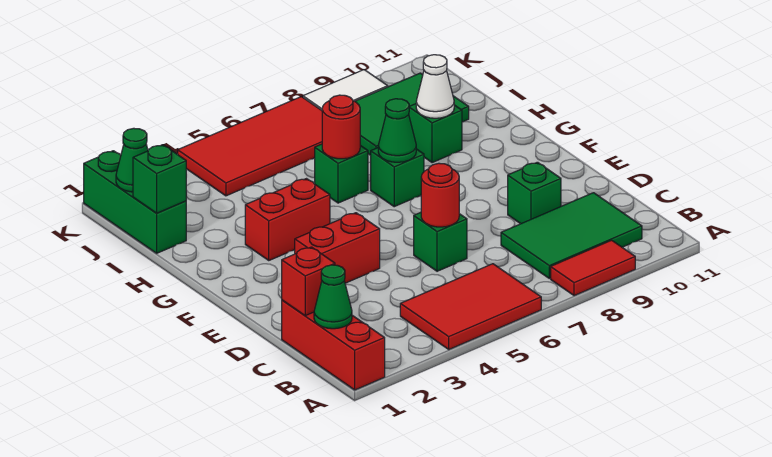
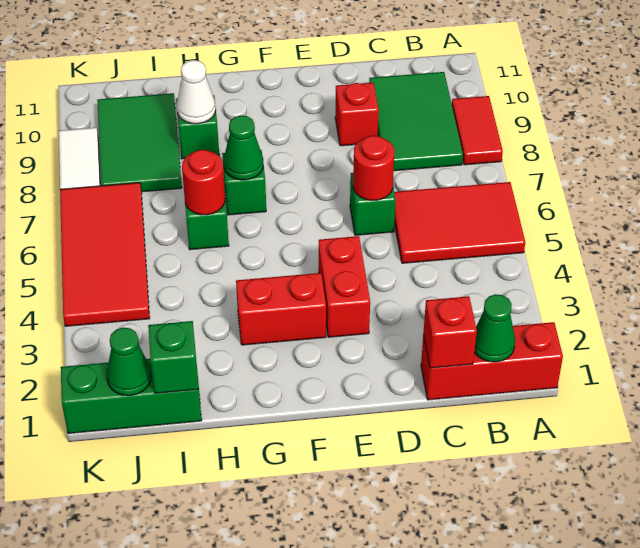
red 2x3 tile [400,264,541,349] -> red 2x3 tile turned to [394,182,525,263]
green 1x1 brick [508,162,561,224] -> red 1x1 brick [335,83,379,146]
red 1x2 brick [245,179,330,260] -> red 1x2 brick turned to [236,273,326,345]

